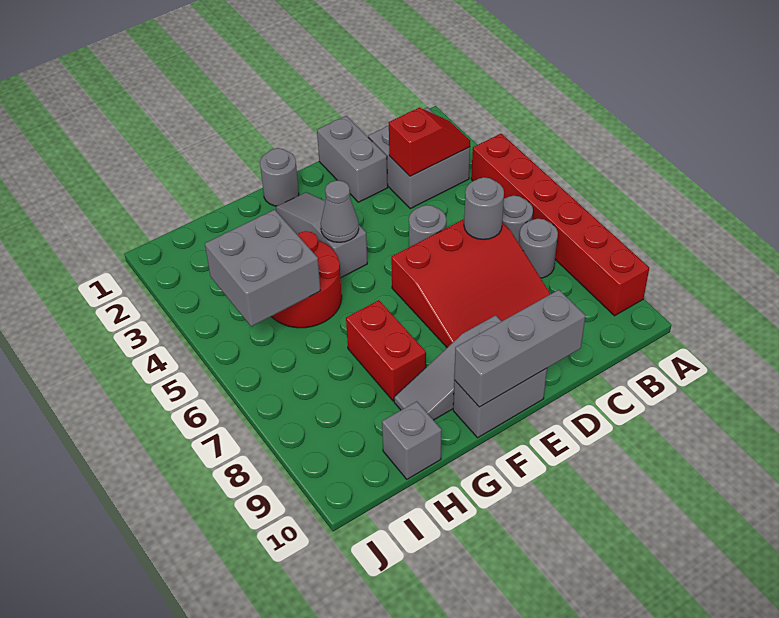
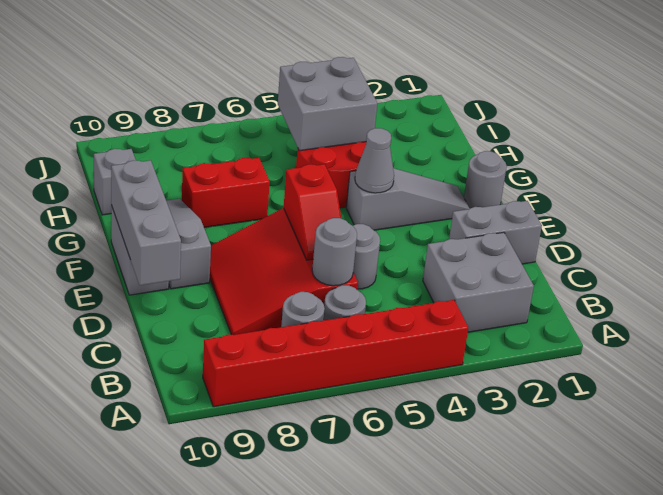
red 1x2 slope [389,108,470,176] -> red 1x2 slope moved to [284,164,341,260]

